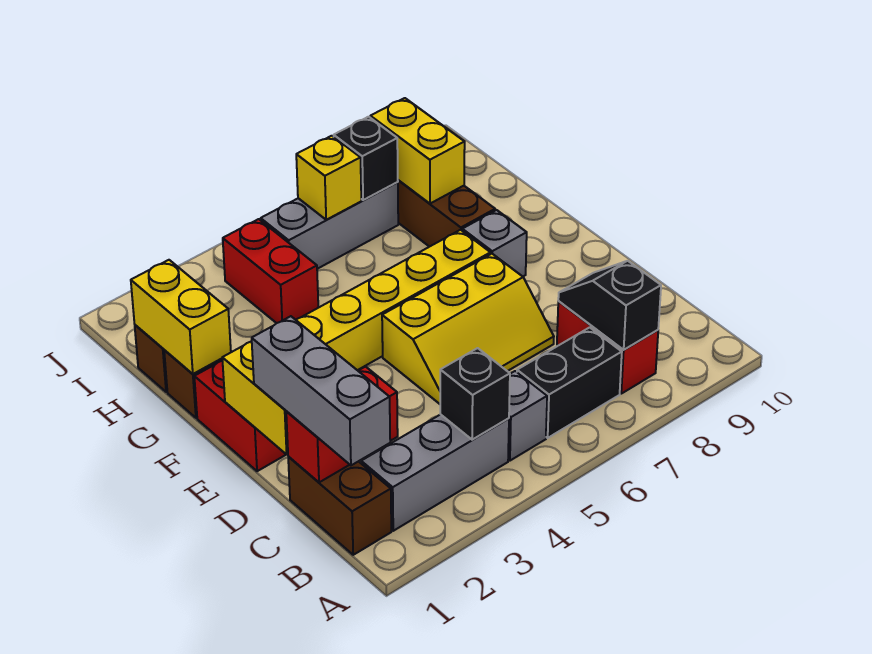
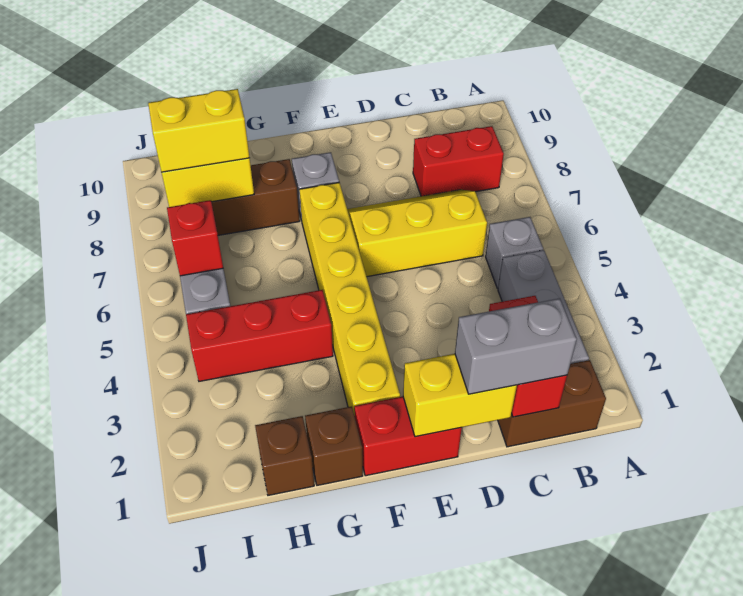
grey 1x3 brick [252,316,390,465] -> grey 1x2 brick [455,298,577,394]
black 1x1 brick [440,348,510,440] -> none
black 1x2 brick [517,327,622,438] -> none
black 1x2 slope [558,261,661,350] -> none
yellow 2x3 slope [382,254,554,404] -> yellow 2x3 slope turned to [347,190,487,277]
yellow 1x2 brick [131,260,231,374] -> yellow 1x2 brick moved to [148,89,249,172]
red 1x2 brick [223,219,318,323] -> red 1x3 brick [186,290,333,381]
yellow 1x1 brick [296,136,361,220] -> red 1x1 brick [167,200,223,276]
black 1x1 brick [334,117,398,200] -> none

